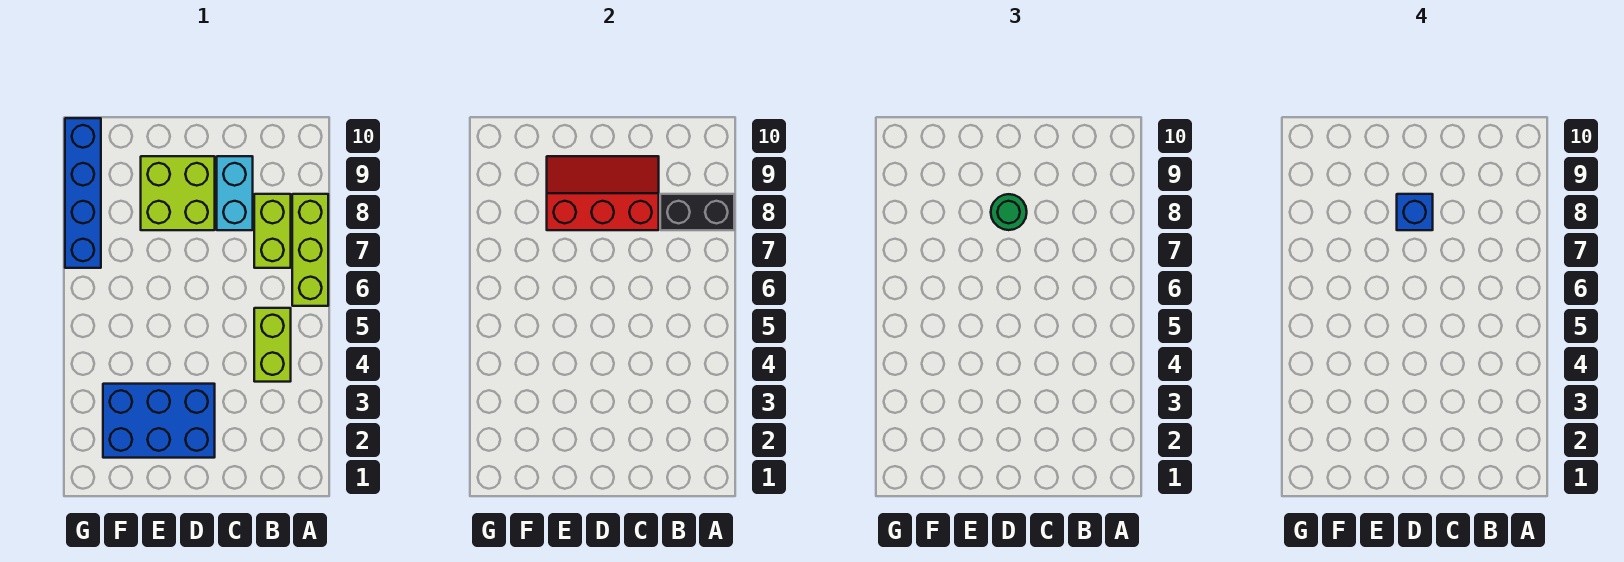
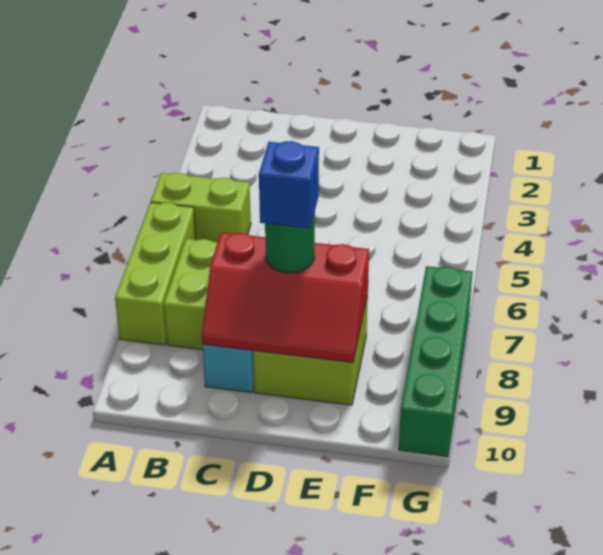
black 1x2 brick [660,194,734,230] -> none
lime 1x2 brick [254,308,291,382] -> lime 1x2 brick turned to [151,173,251,242]
blue 2x3 brick [103,384,215,458] -> none
blue 1x4 brick [65,118,101,268] -> green 1x4 brick [399,266,473,456]

